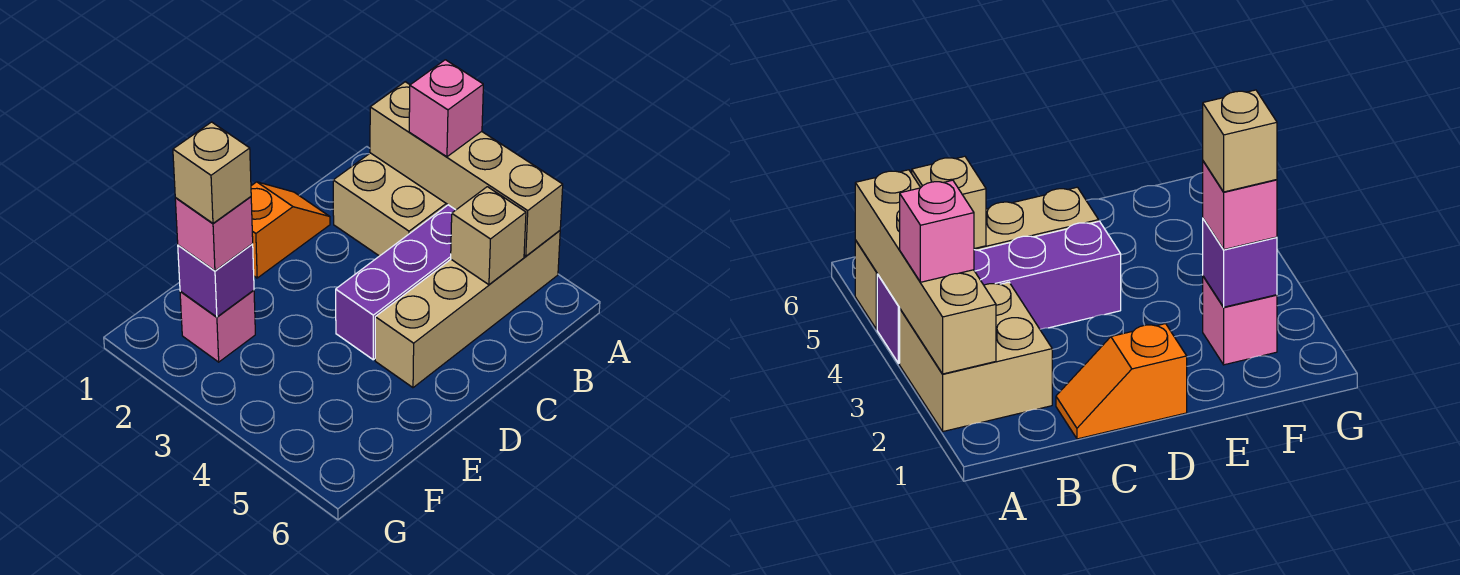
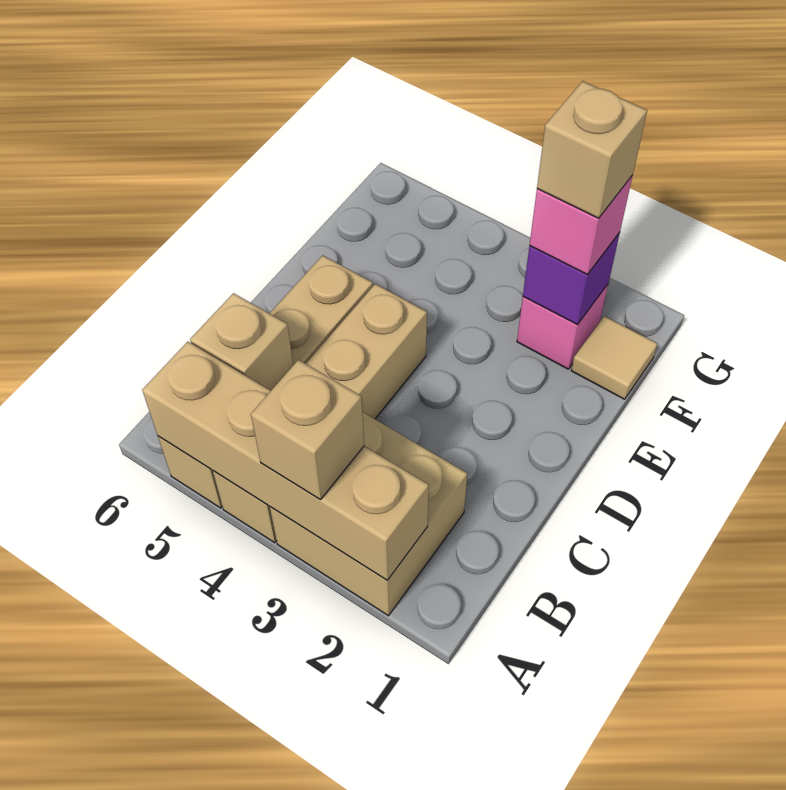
pink 1x1 brick [409,60,483,157] -> tan 1x1 brick [251,360,364,500]
purple 1x4 brick [336,205,455,360] -> tan 1x4 brick [213,284,427,543]
orange 1x2 slope [251,182,330,278] -> none
none -> tan 1x1 tile [571,316,658,399]

